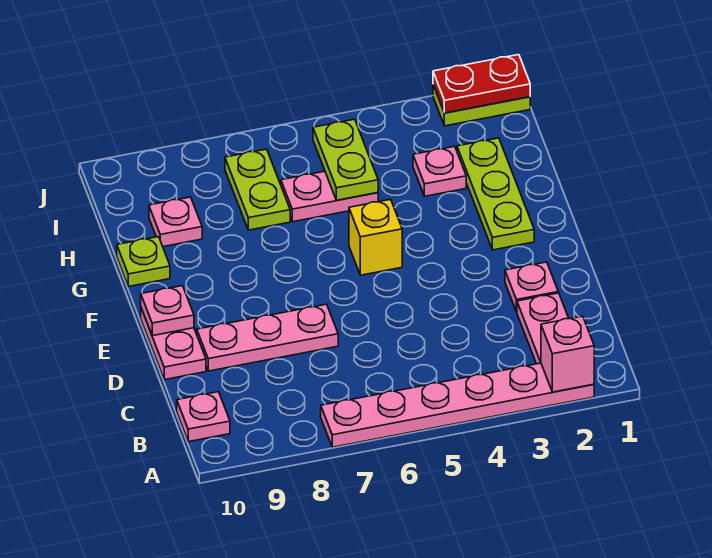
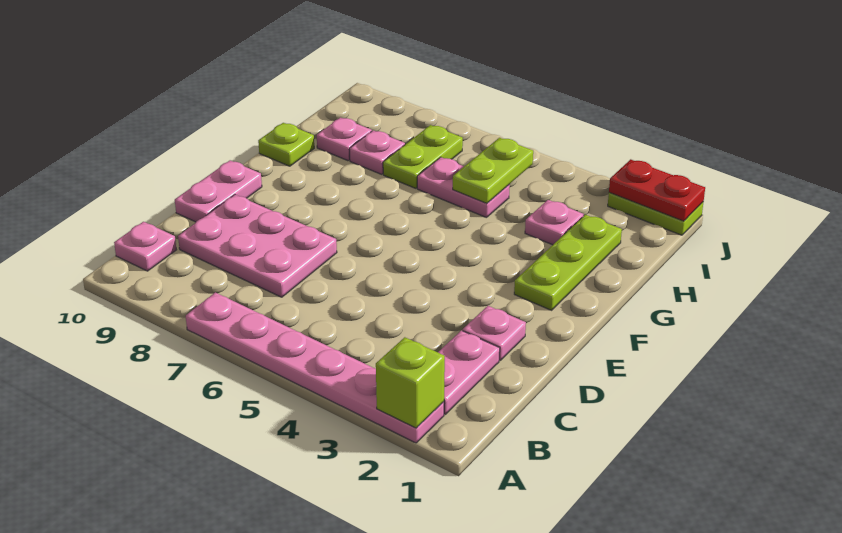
pink 1x1 brick [541,316,594,392] -> lime 1x1 brick [376,337,445,428]
pink 1x3 plate [197,304,338,371] -> pink 2x3 plate [178,195,337,297]
pink 1x1 plate [141,286,194,336] -> pink 1x1 plate moved to [349,130,405,174]
yellow 1x1 brick [349,199,402,275] -> none

